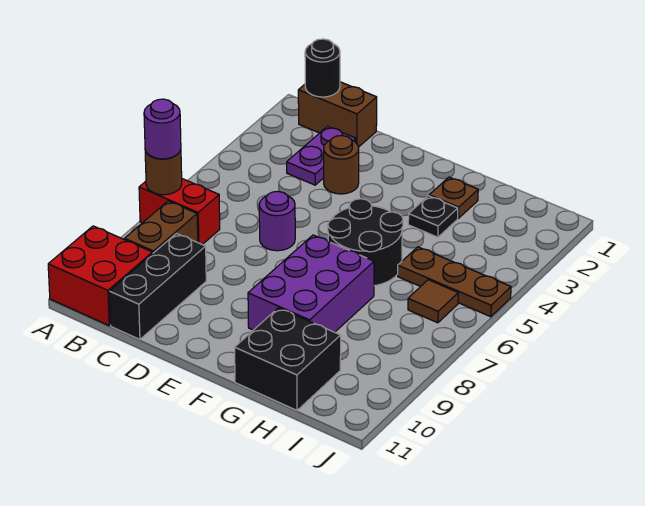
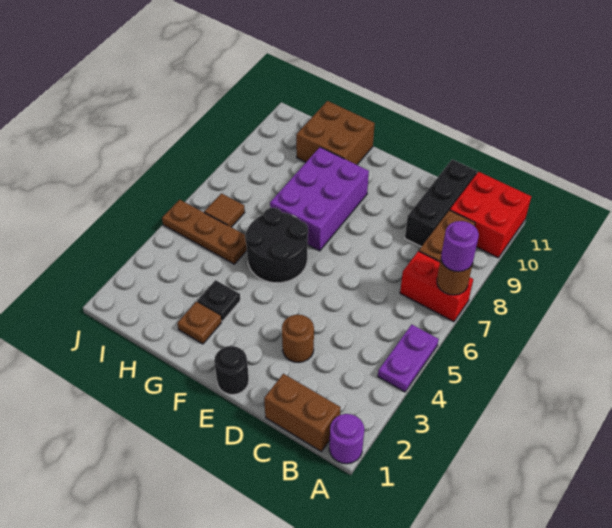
black 1x1 round brick [305,39,340,97] -> black 1x1 round brick moved to [214,346,249,395]
purple 1x2 plate [287,127,356,185] -> purple 1x2 plate moved to [378,325,439,392]
purple 1x1 round brick [259,191,295,251] -> purple 1x1 round brick moved to [329,414,364,464]
black 2x2 brick [235,308,341,410] -> brown 2x2 brick [296,101,375,165]

